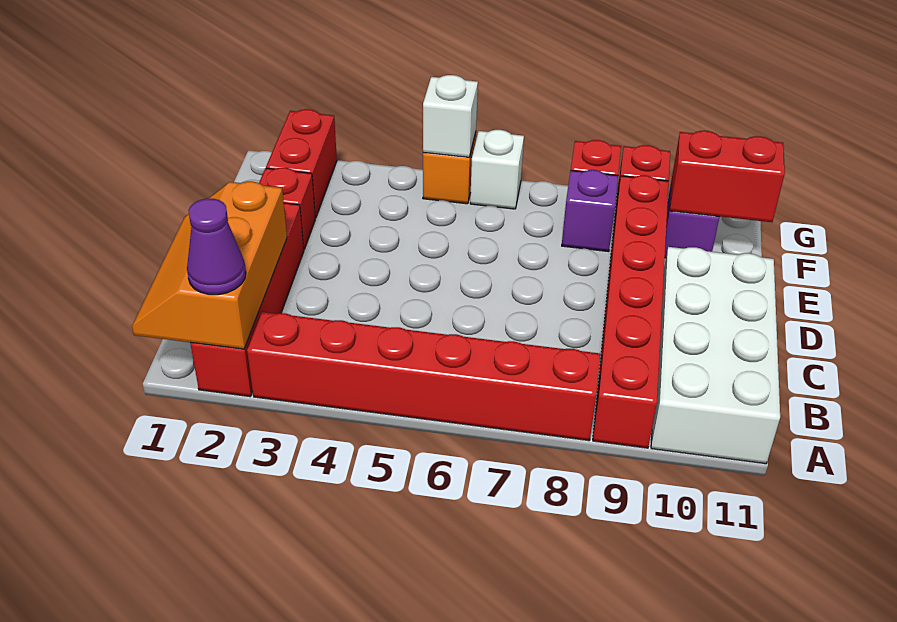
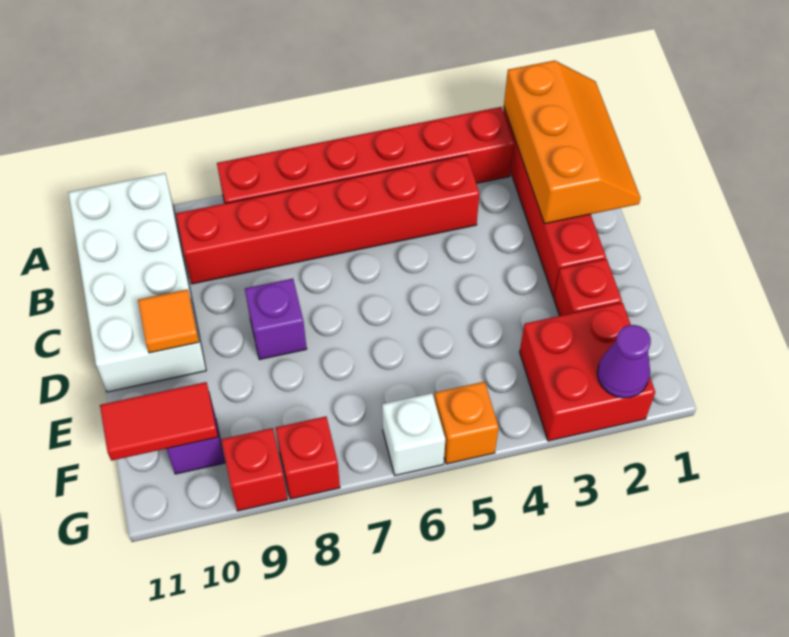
purple 1x1 cone [187,198,246,295] -> purple 1x1 cone moved to [597,325,651,398]
red 1x6 brick [593,175,669,448] -> red 1x6 brick turned to [176,155,479,284]
none -> orange 1x1 tile [138,289,199,353]
red 1x2 brick [266,109,337,218] -> red 2x2 brick [520,303,655,441]
purple 1x1 brick [562,170,618,252] -> purple 1x1 brick moved to [245,279,307,360]
red 1x2 brick [670,131,785,222] -> red 1x2 tile [100,382,218,461]
white 1x1 brick [423,75,478,157] -> none

